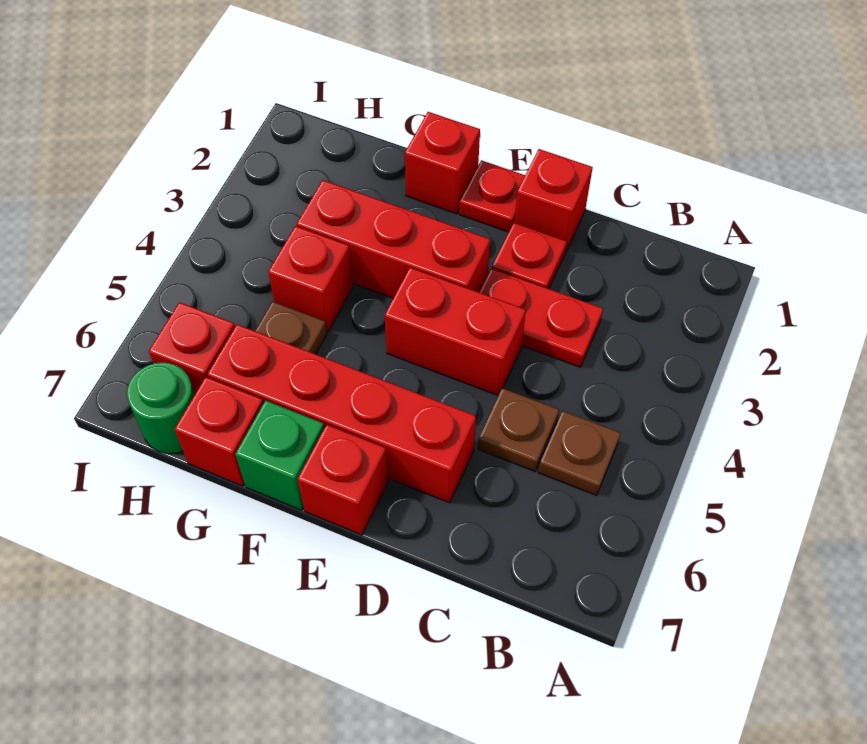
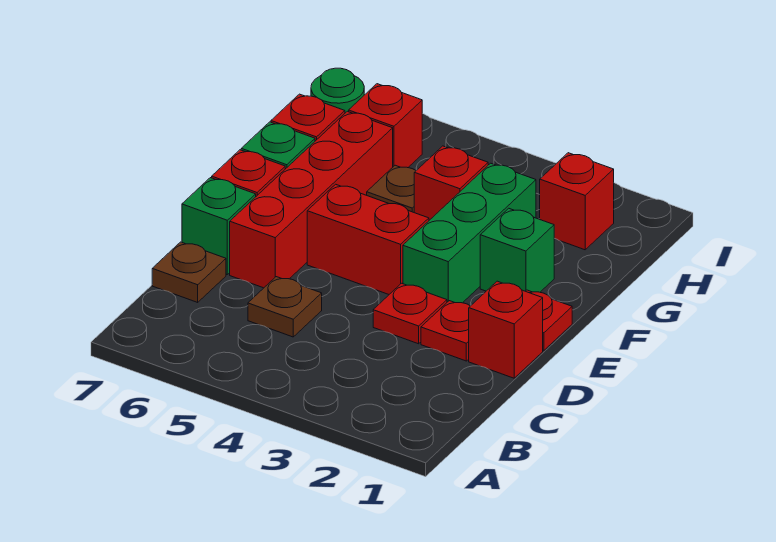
brown 1x1 plate [538,411,620,495] -> brown 1x1 plate moved to [152,242,226,302]
red 1x2 plate [479,268,603,367] -> red 1x1 plate [373,283,447,344]
red 1x2 brick [385,268,526,396] -> red 1x2 brick turned to [307,184,429,294]
none -> green 1x1 brick [182,178,256,274]
red 1x3 brick [297,180,490,298] -> green 1x3 brick [403,163,536,303]
red 1x1 brick [405,112,480,214] -> red 1x1 brick moved to [540,153,614,250]
none -> green 1x1 brick [480,208,554,292]

